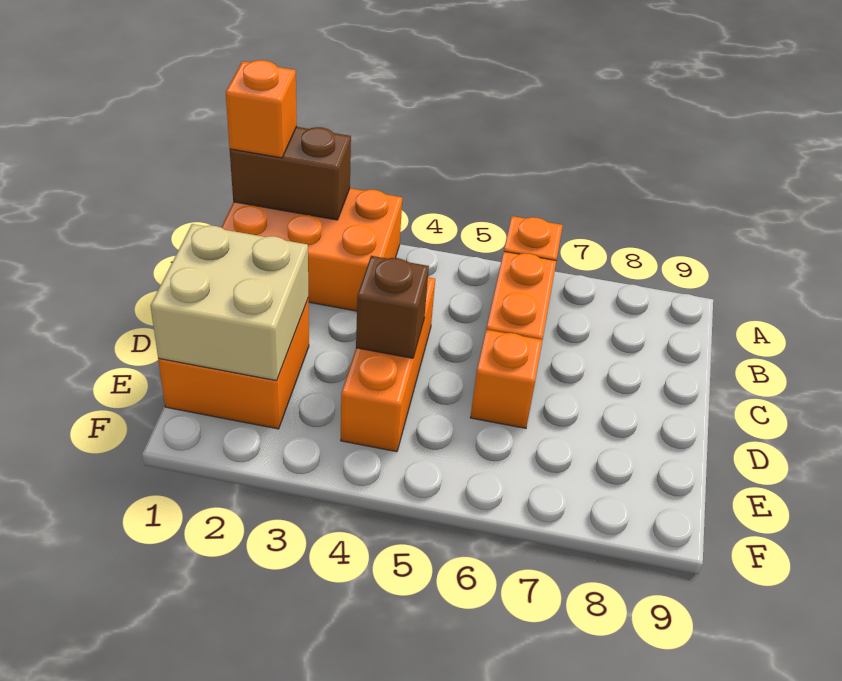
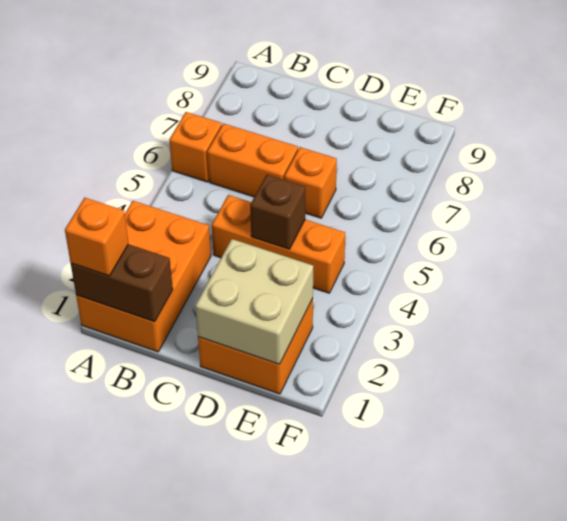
brown 1x2 brick [230,127,351,220] -> brown 1x2 brick turned to [71,244,173,322]

